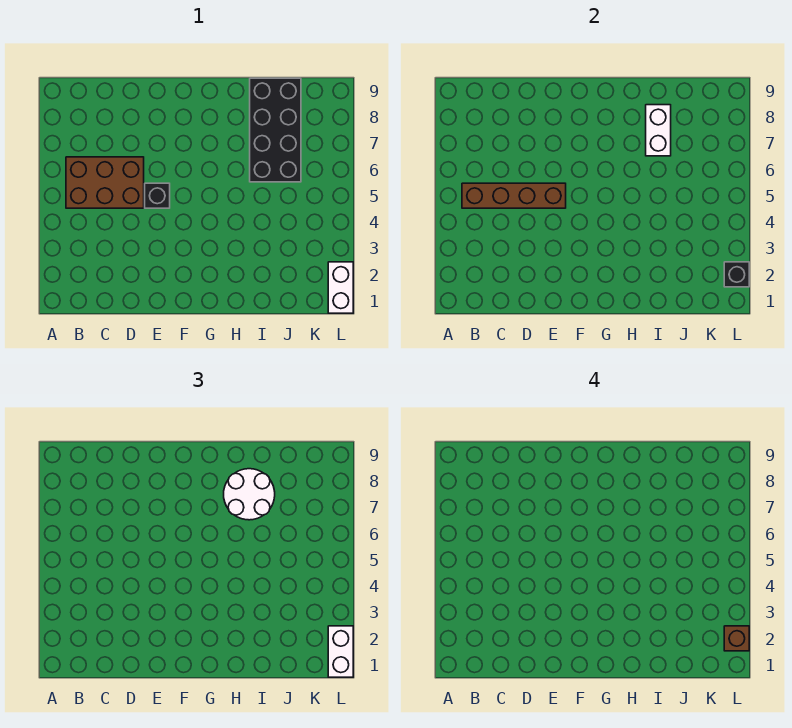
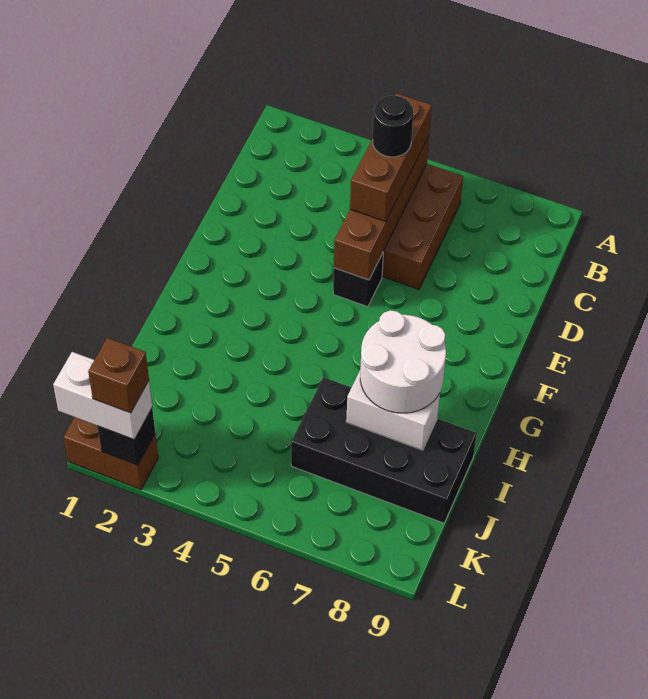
none -> brown 1x3 brick [350,93,432,222]
none -> black 1x1 round brick [373,96,413,157]
white 1x2 brick [328,262,353,313] -> brown 1x2 brick [64,417,158,489]

